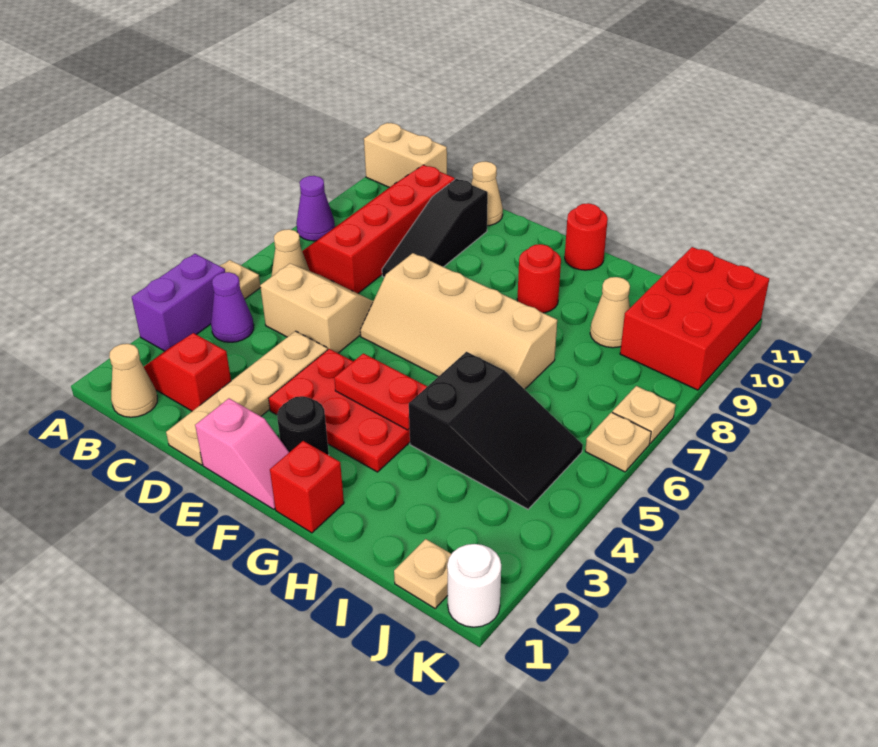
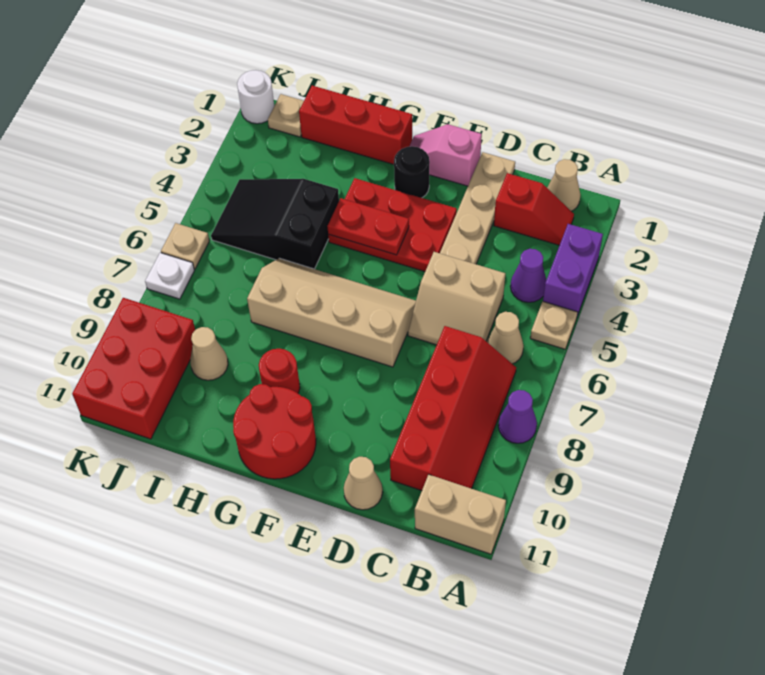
black 1x3 slope [382,179,488,277] -> none
red 1x1 brick [270,441,344,533] -> red 1x3 brick [299,86,412,164]
red 1x1 round brick [565,203,608,270] -> red 2x2 round brick [233,384,316,479]
tan 1x1 plate [612,386,676,443] -> white 1x1 plate [145,253,194,299]

